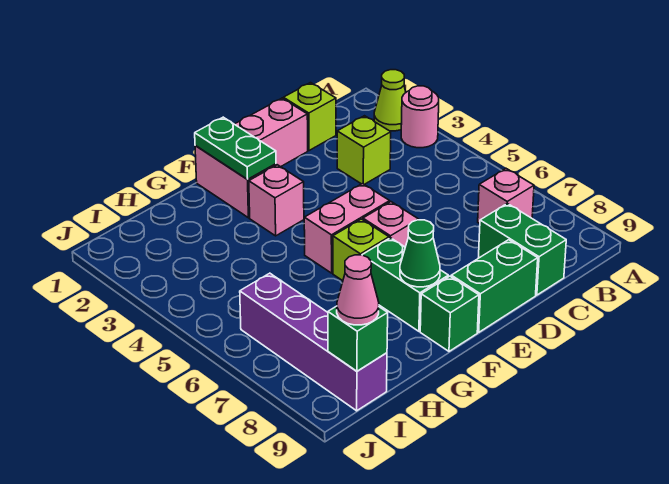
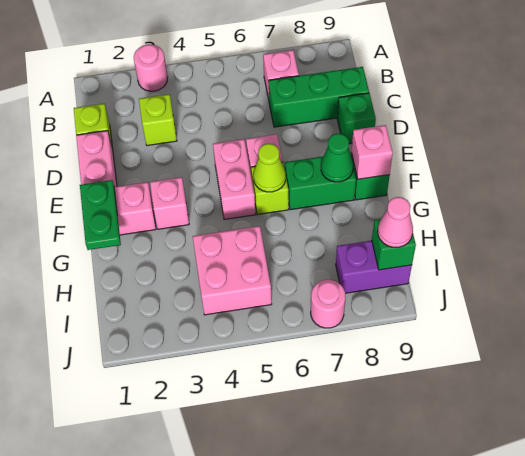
lime 1x1 cone [374,70,406,131] -> lime 1x1 cone moved to [253,144,286,192]
green 1x2 brick [479,203,566,295] -> green 1x3 brick [268,67,369,127]
green 1x2 brick [451,240,538,332] -> green 1x1 brick [337,93,376,144]
green 1x2 plate [195,117,276,180] -> green 1x2 plate turned to [80,180,121,250]
none -> pink 1x1 brick [351,125,393,179]
none -> pink 2x2 brick [193,226,272,315]
purple 1x4 brick [240,273,387,411] -> purple 1x2 brick [336,241,412,293]
none -> pink 1x1 round brick [311,280,345,328]

